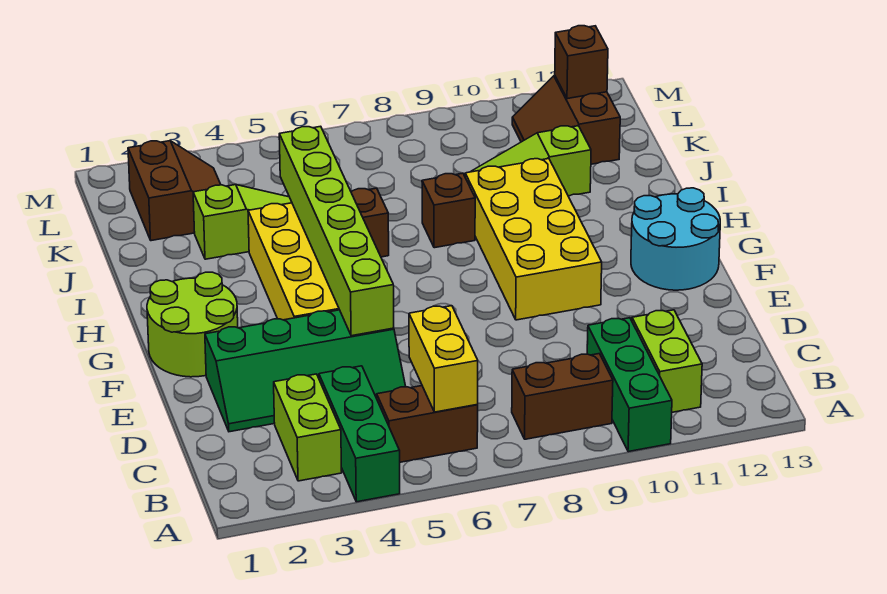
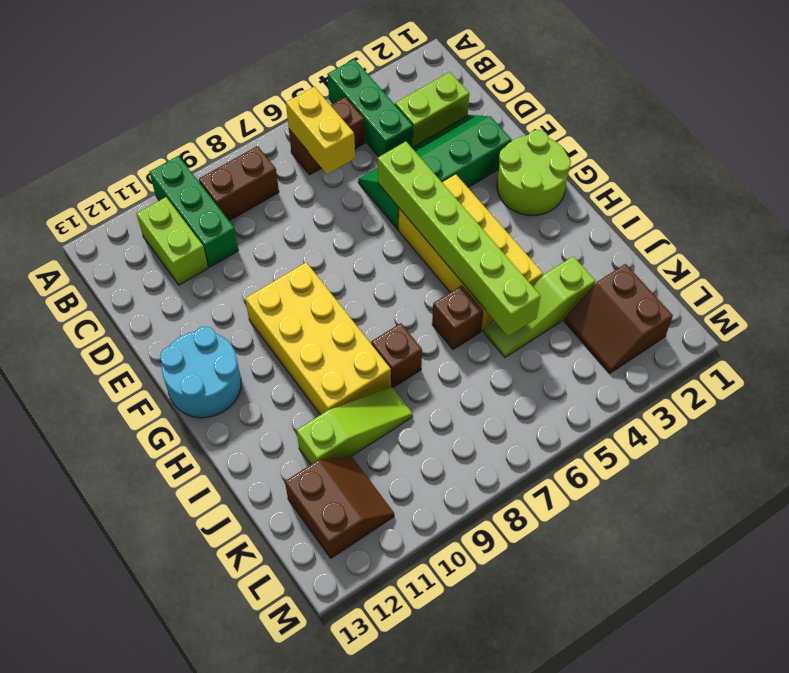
lime 1x2 brick [274,374,342,481] -> lime 1x2 brick turned to [395,72,469,147]
brown 1x1 brick [555,26,608,99] -> none

